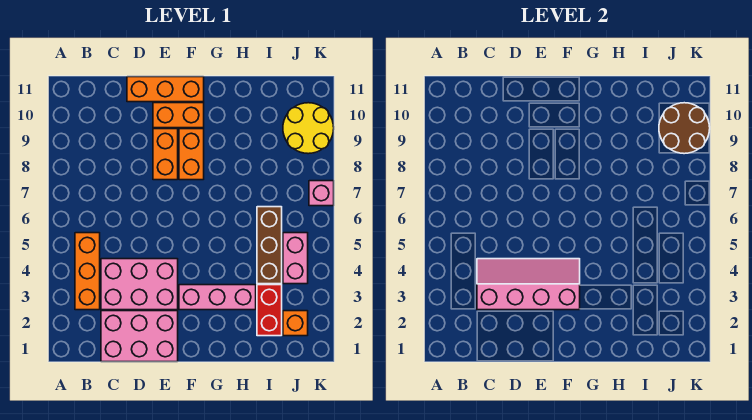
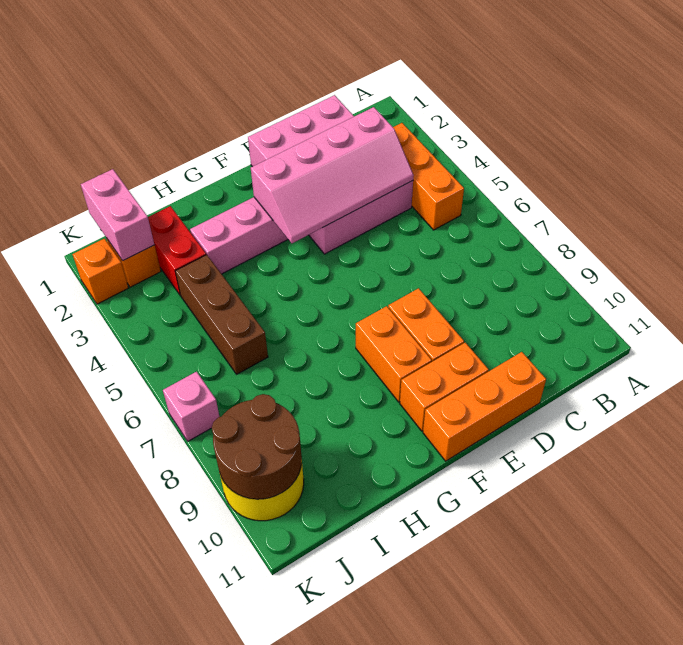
pink 1x2 brick [283,233,308,284] -> pink 1x2 brick moved to [81,169,154,261]
none -> orange 1x1 brick [72,239,128,304]

